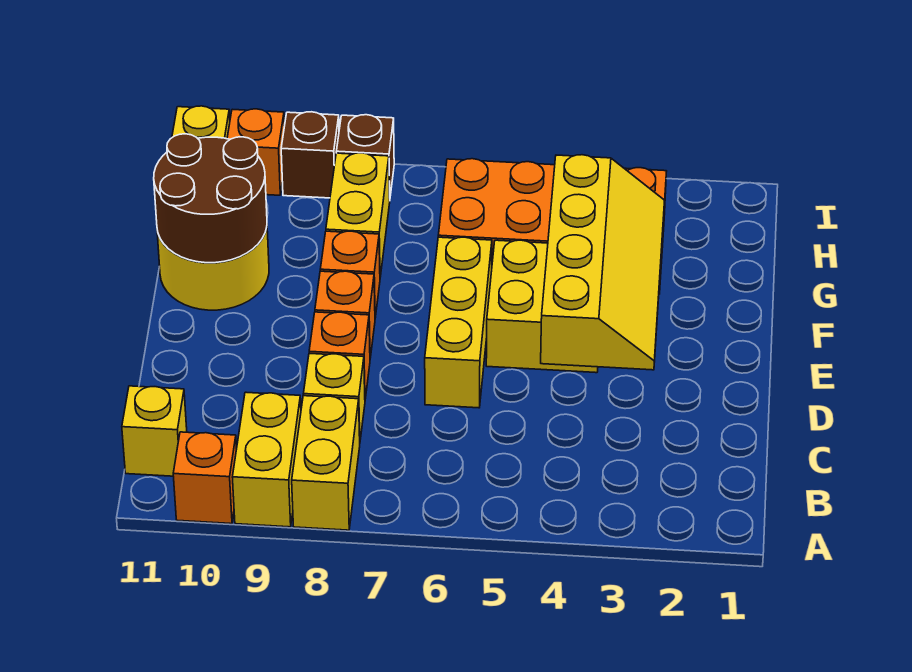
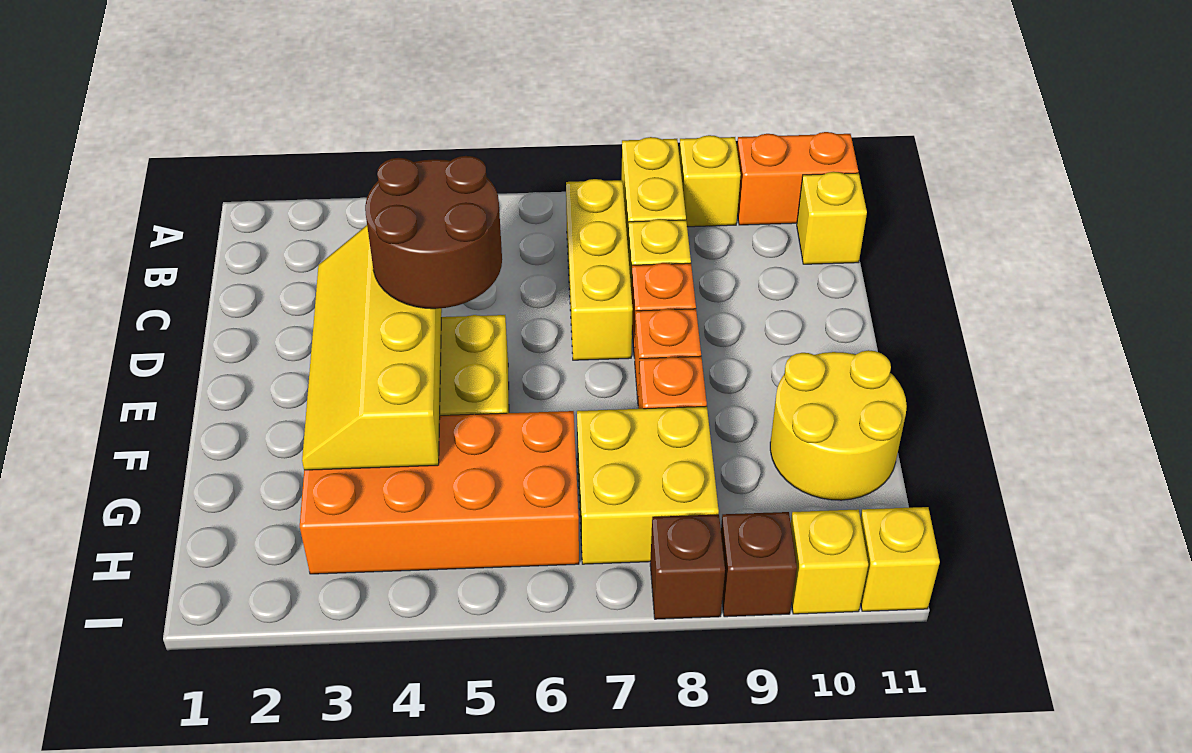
yellow 1x2 brick [232,392,301,527] -> yellow 1x1 brick [679,135,741,227]
orange 1x1 brick [173,432,237,524] -> orange 1x2 brick [737,132,858,225]
yellow 1x3 brick [425,237,492,408] -> yellow 1x3 brick moved to [566,179,633,360]
brown 2x2 round brick [154,134,267,263] -> brown 2x2 round brick moved to [365,156,502,309]
yellow 1x2 brick [326,153,390,277] -> yellow 2x2 brick [577,406,719,564]
orange 1x1 brick [227,109,284,195] -> yellow 1x1 brick [791,509,868,614]

